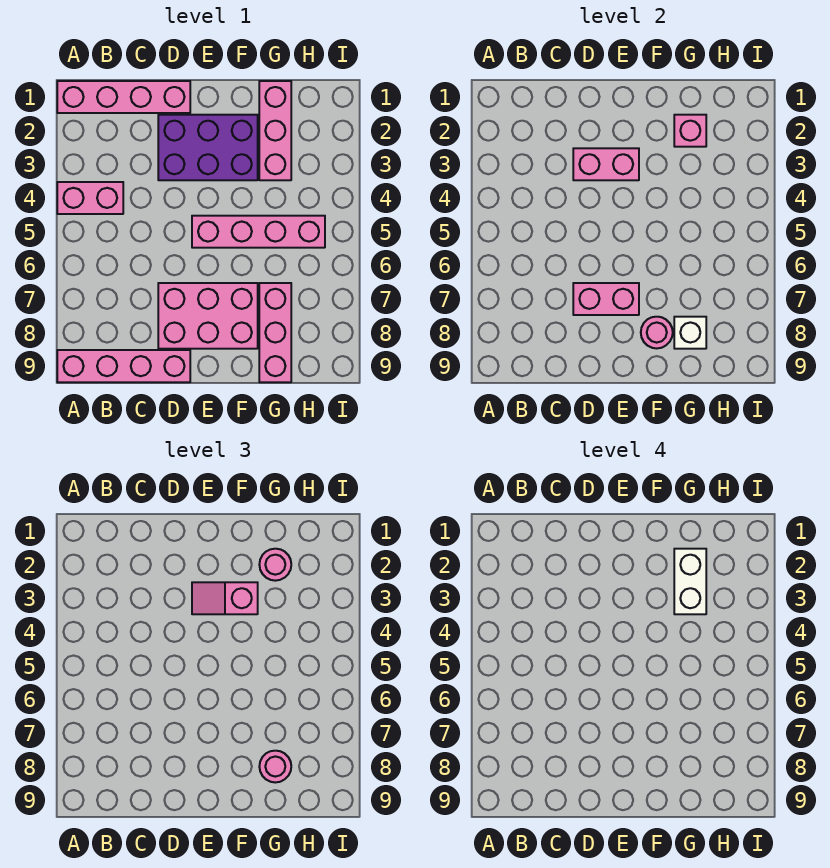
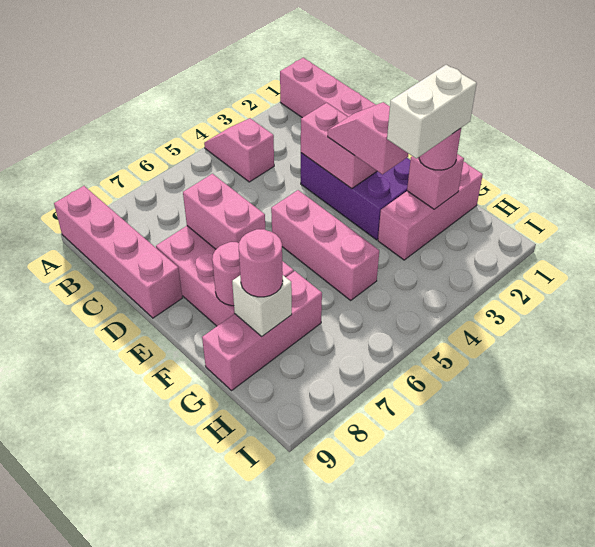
pink 1x2 brick [57,182,123,214] -> pink 1x2 slope [204,118,274,182]
pink 1x4 brick [192,216,325,248] -> pink 1x3 brick [271,190,379,300]

